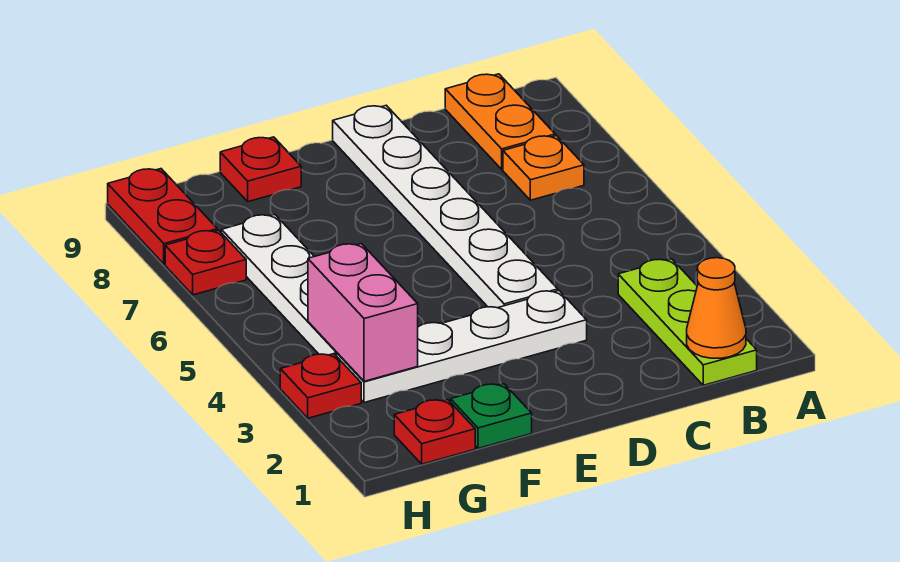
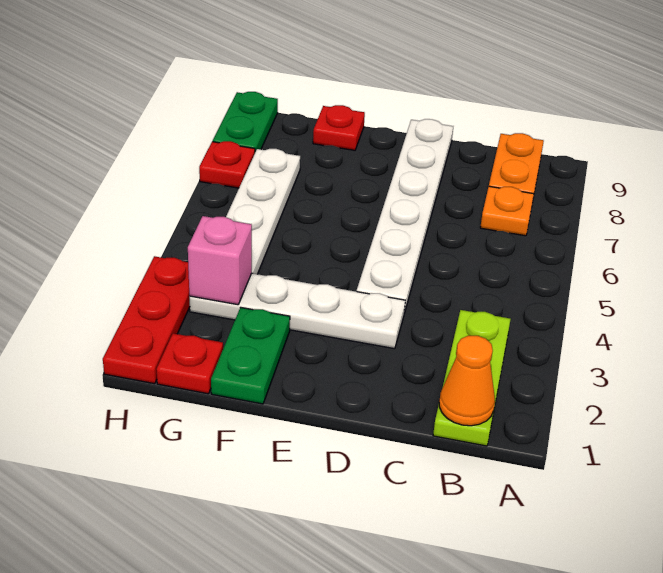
green 1x1 plate [451,384,532,448] -> green 1x2 plate [211,307,290,404]
pink 1x2 brick [308,244,418,381] -> pink 1x1 brick [188,216,252,305]
red 1x1 plate [280,354,361,418] -> red 1x3 plate [103,256,190,384]
red 1x2 plate [108,169,217,264] -> green 1x2 plate [213,92,278,152]

